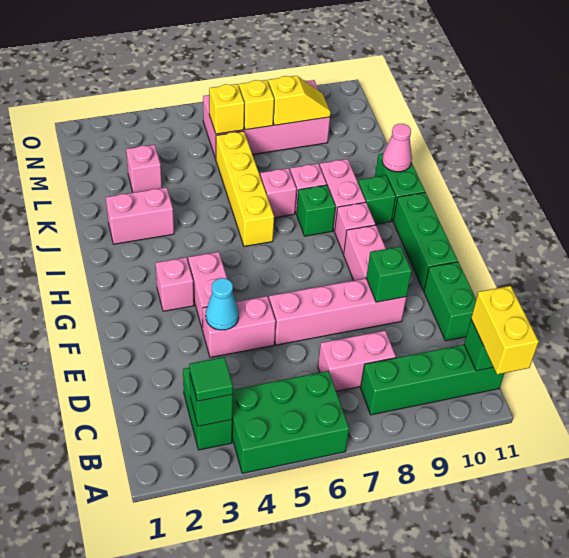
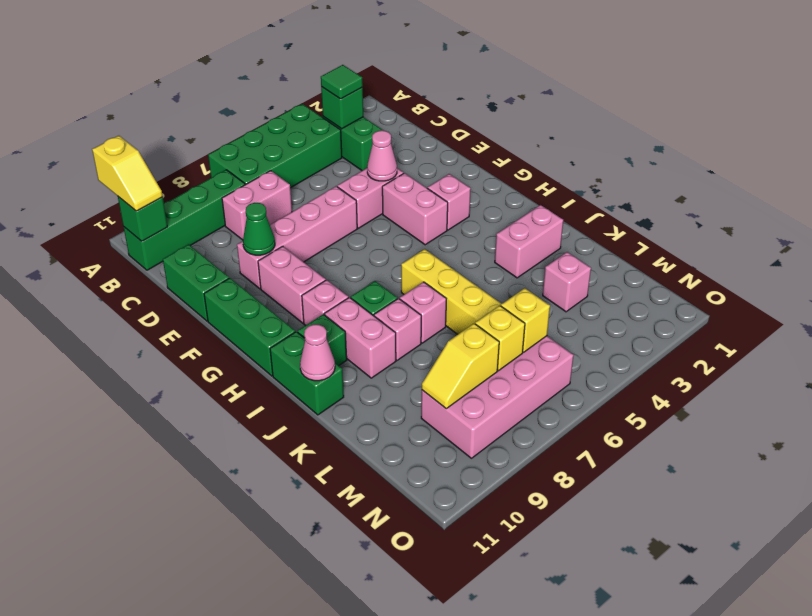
green 2x3 brick [232,371,349,473] -> green 2x4 brick [208,104,342,188]
yellow 1x2 brick [471,286,539,374] -> yellow 1x2 slope [92,136,163,211]
cyan 1x1 cone [206,278,239,330] -> pink 1x1 cone [367,131,397,181]
green 1x1 brick [366,247,412,302] -> green 1x1 cone [243,203,275,255]

